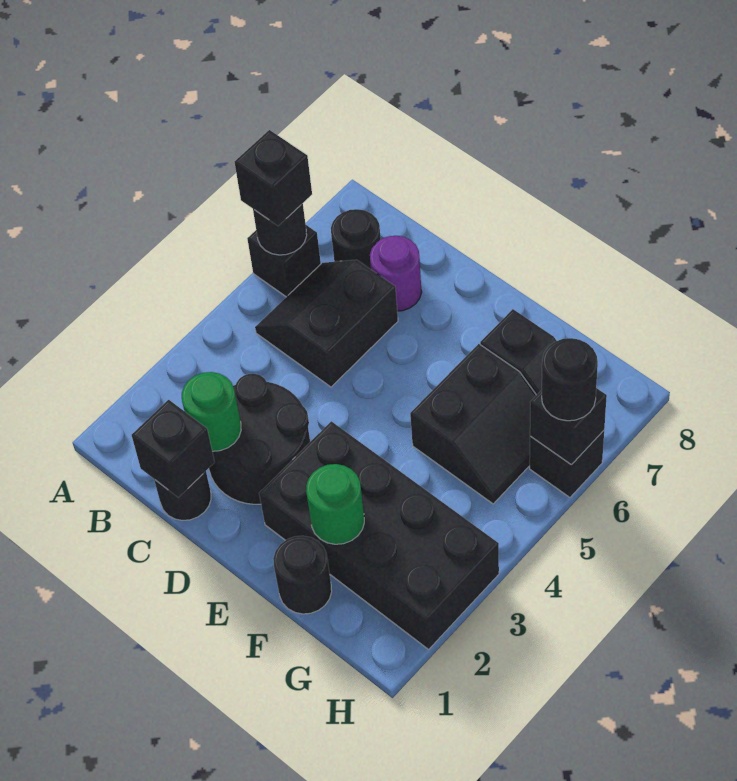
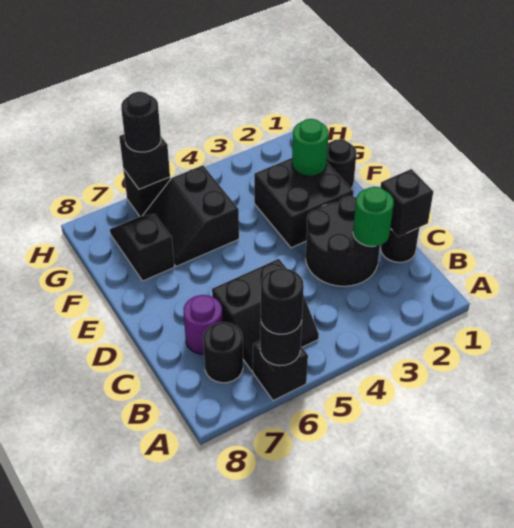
black 1x1 brick [234,130,312,226] -> black 1x1 round brick [261,268,304,334]
black 2x4 brick [259,421,499,649] -> black 2x2 brick [254,158,353,248]
black 2x2 slope [410,344,536,504] -> black 2x2 slope turned to [143,165,239,266]

